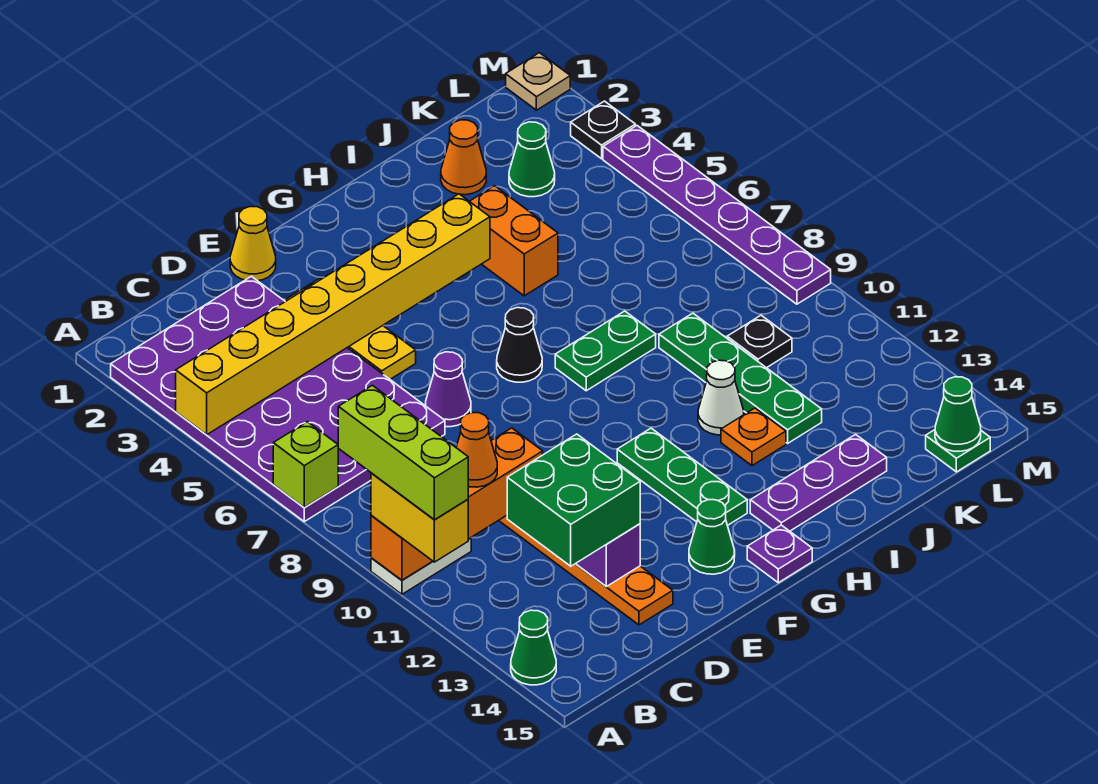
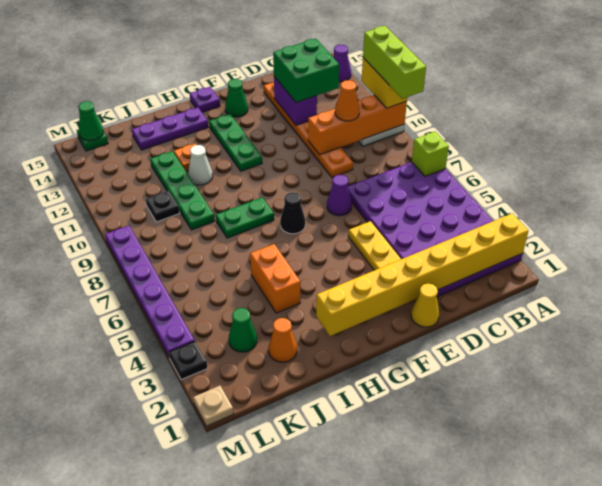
yellow 1x8 brick [176,194,490,435] -> yellow 1x8 brick moved to [316,213,528,336]
green 1x1 cone [511,610,556,685] -> purple 1x1 cone [333,45,351,82]

